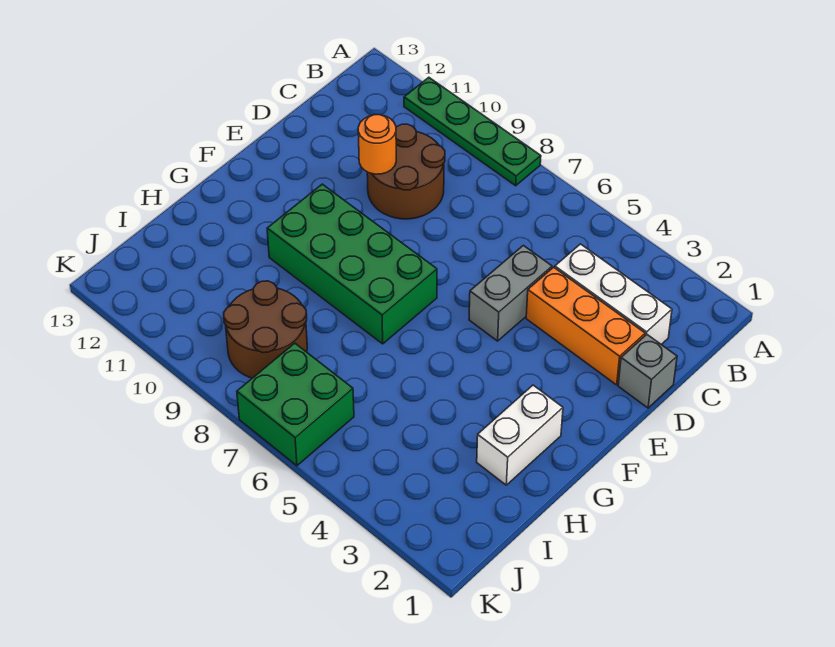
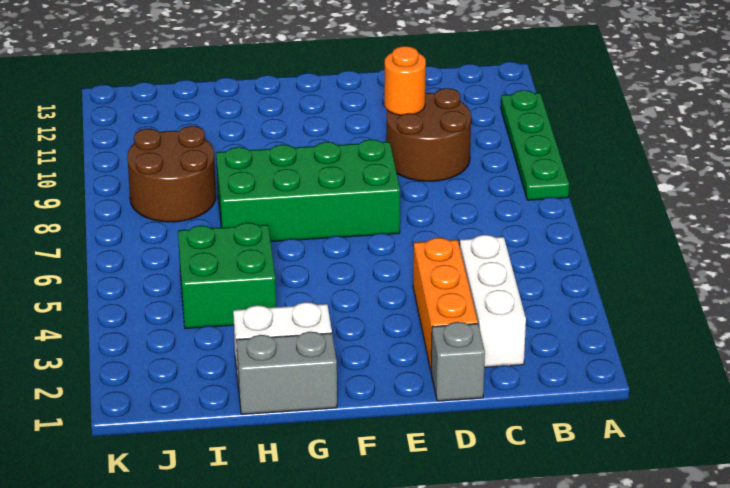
grey 1x2 brick [469,245,552,341] -> grey 1x2 brick moved to [236,332,337,414]
green 2x4 brick [267,184,437,344] -> green 2x4 brick turned to [216,139,400,241]
green 2x2 brick [237,343,354,466] -> green 2x2 brick moved to [178,223,276,329]

